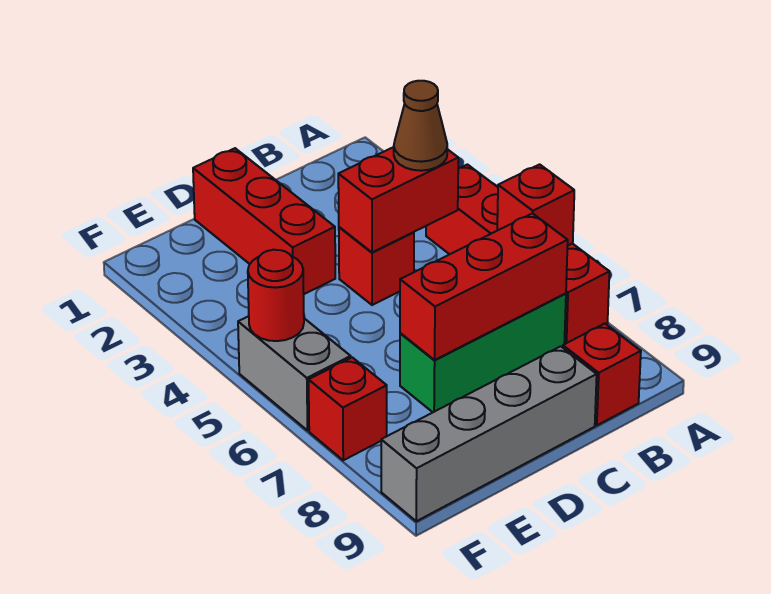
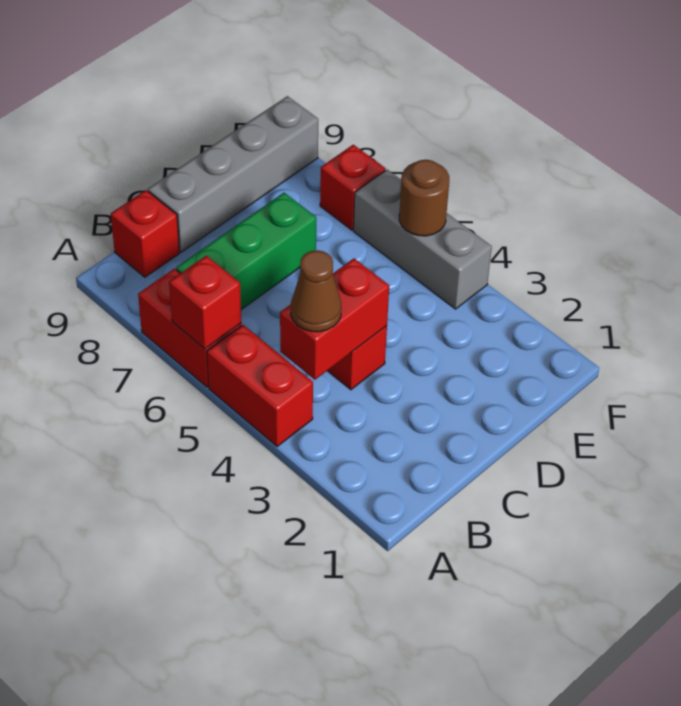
red 1x3 brick [400,213,568,360] -> none
red 1x3 brick [193,148,335,294] -> none
grey 1x2 brick [238,316,351,430] -> grey 1x3 brick [353,170,492,309]
red 1x1 round brick [248,250,304,341] -> brown 1x1 round brick [399,160,449,236]

